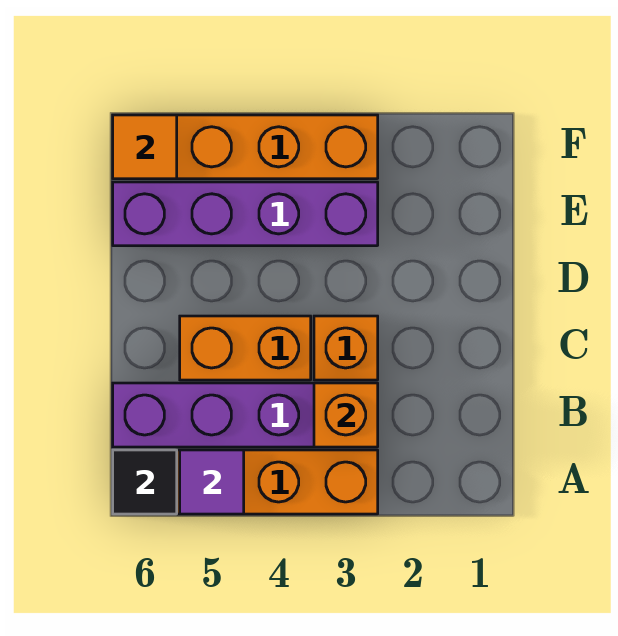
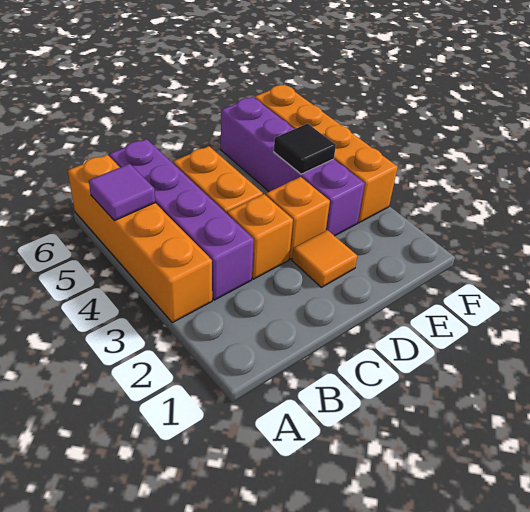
black 1x1 tile [113,450,177,514] -> black 1x1 tile moved to [274,124,336,174]
orange 1x1 brick [314,383,378,447] -> orange 1x1 brick moved to [266,177,330,259]
orange 1x1 tile [113,115,177,179] -> orange 1x1 tile moved to [292,230,357,287]

